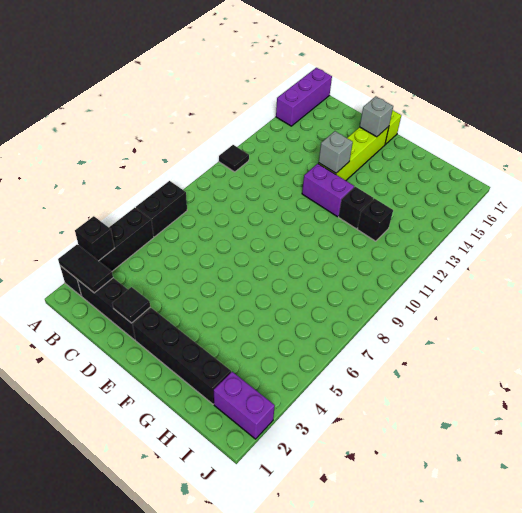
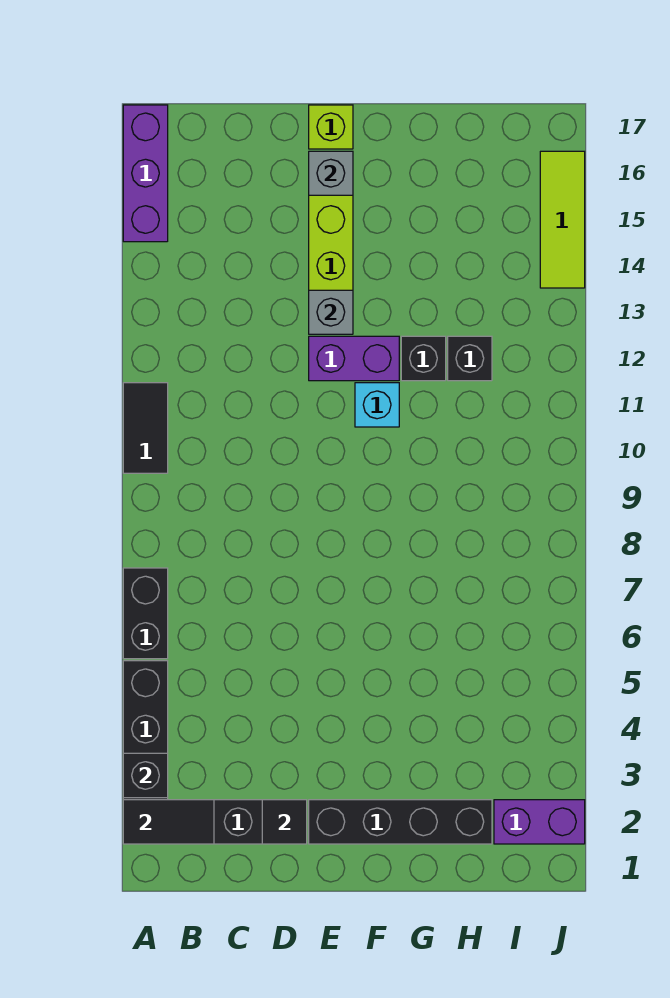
black 1x1 tile [219,145,249,172] -> black 1x2 tile [123,383,168,473]
none -> cyan 1x1 brick [355,383,399,427]
none -> lime 1x3 tile [540,151,585,288]

